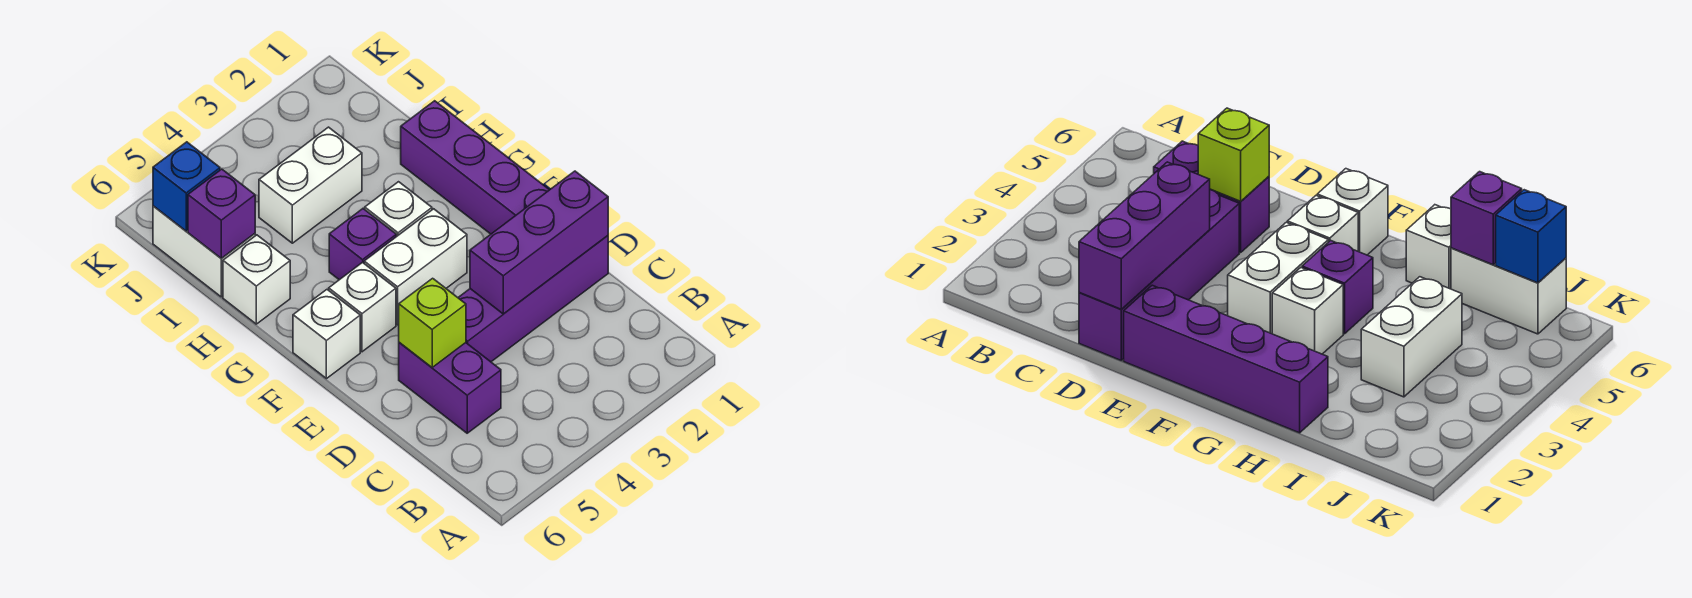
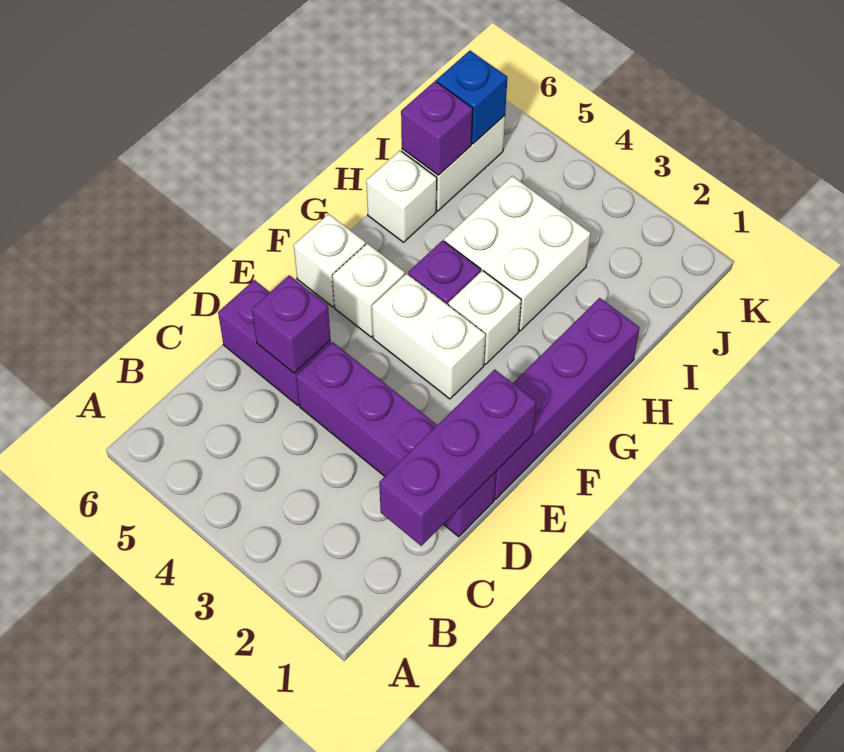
purple 1x2 brick [399,342,501,433] -> purple 1x2 brick turned to [218,280,331,405]
purple 1x3 brick [470,171,608,314] -> purple 1x3 brick turned to [379,370,536,546]
lime 1x1 brick [399,278,466,367] -> purple 1x1 brick [252,275,331,373]
white 1x2 brick [259,127,362,243] -> white 2x2 brick [444,176,591,331]

